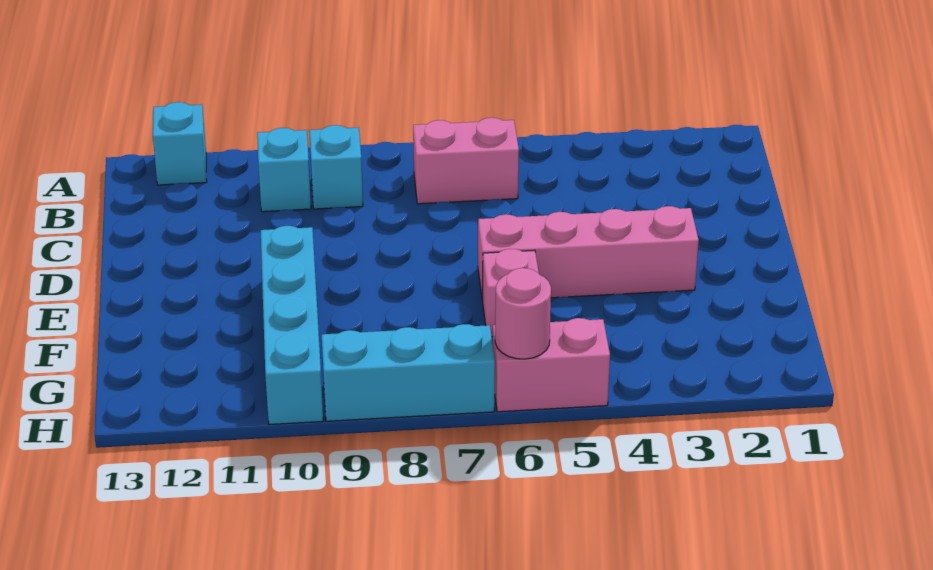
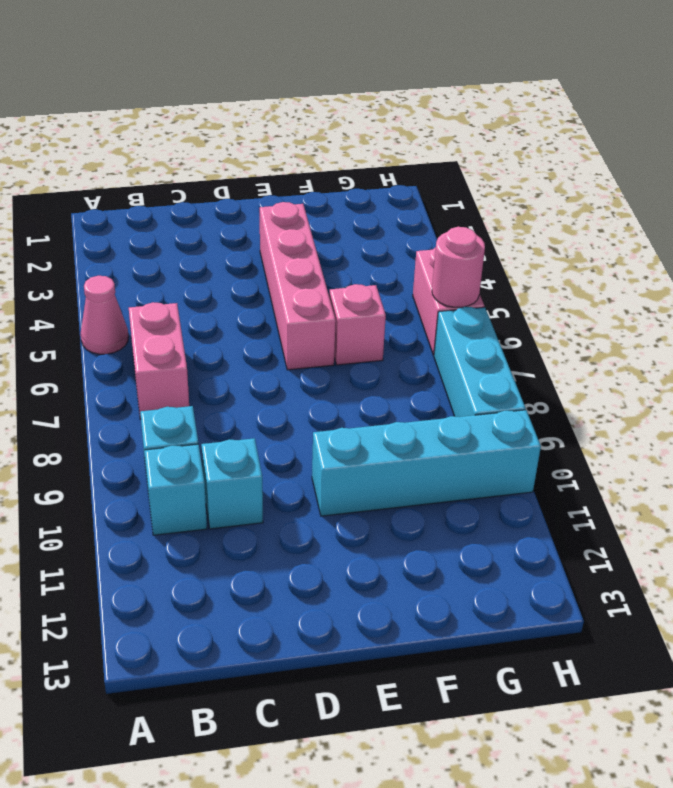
none -> pink 1x1 cone [81,276,129,354]
cyan 1x1 brick [153,102,207,185] -> cyan 1x1 brick moved to [201,438,263,529]

